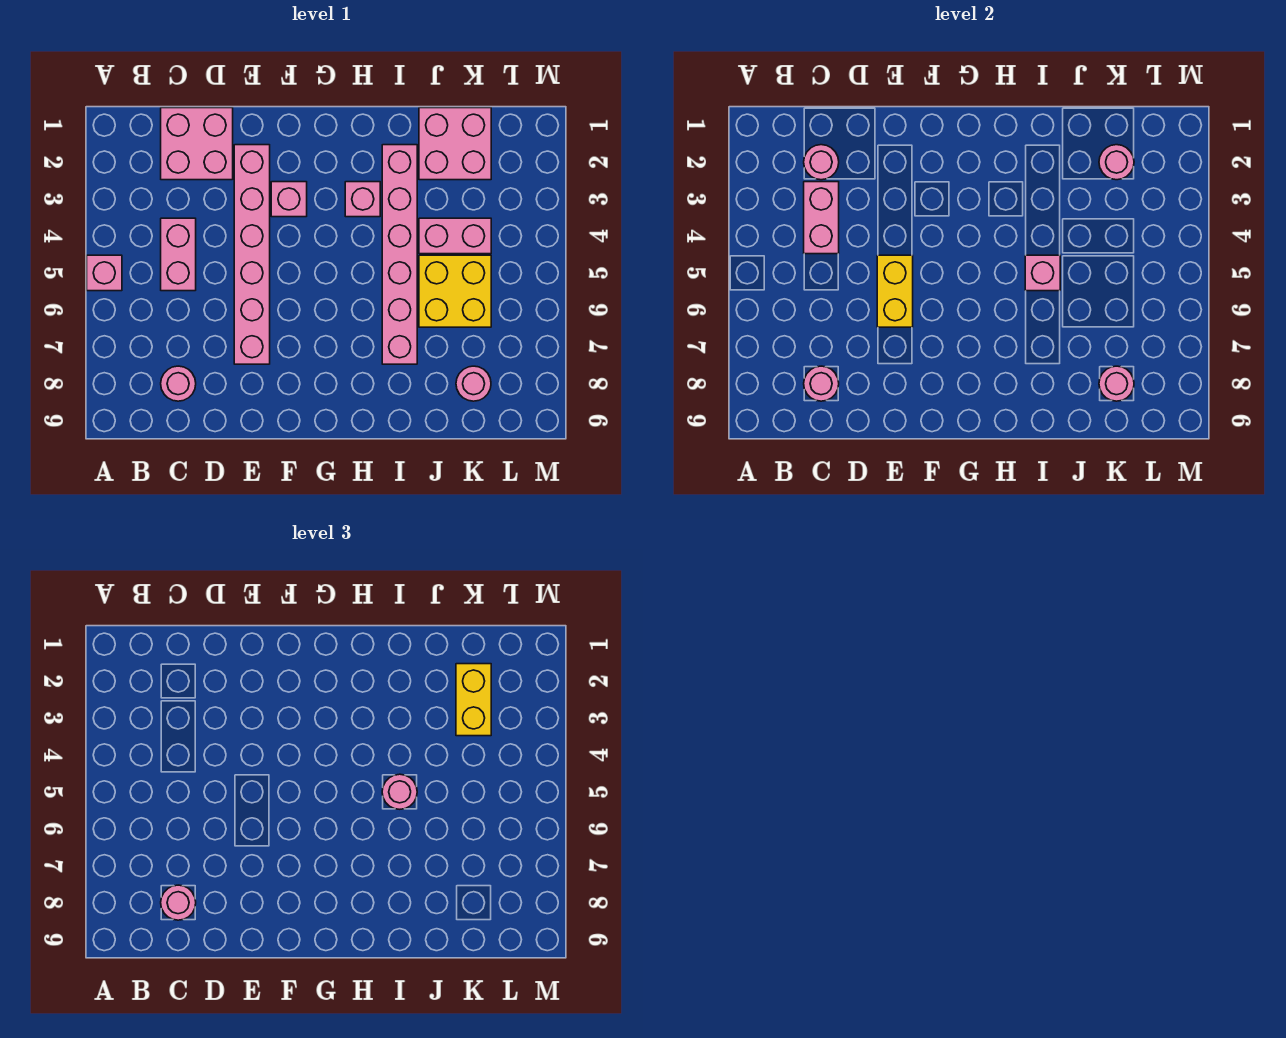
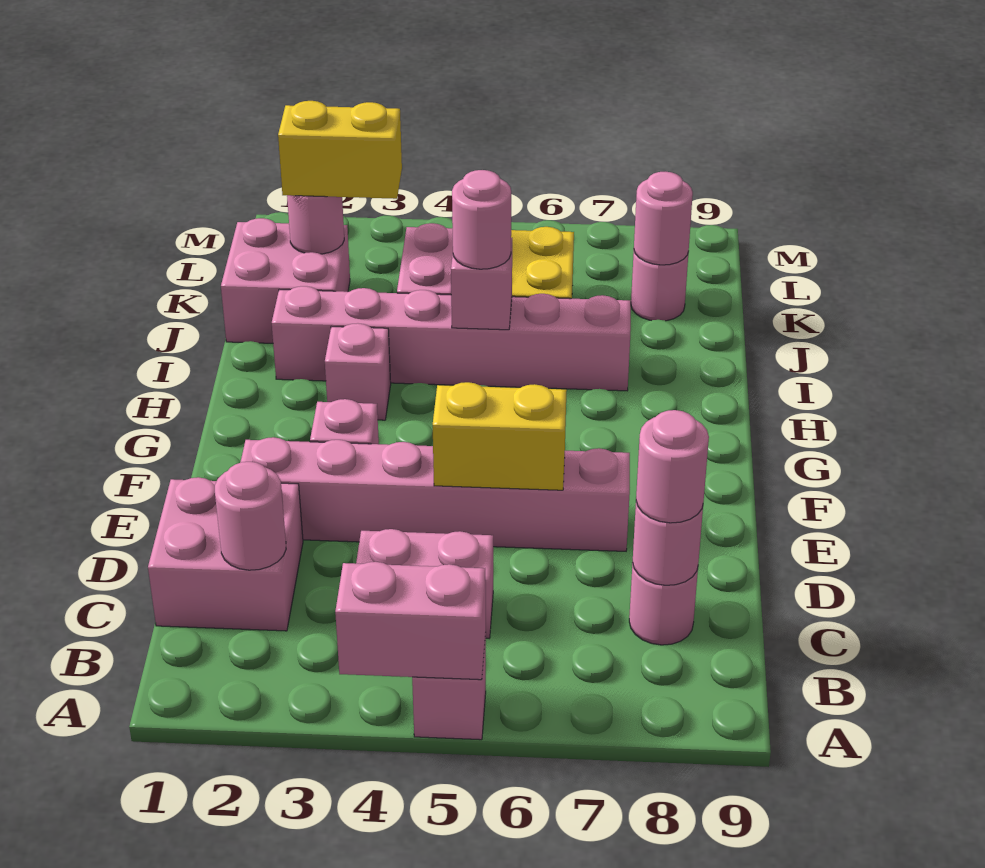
pink 1x2 brick [804,182,839,254] -> pink 1x2 brick moved to [335,562,486,680]

